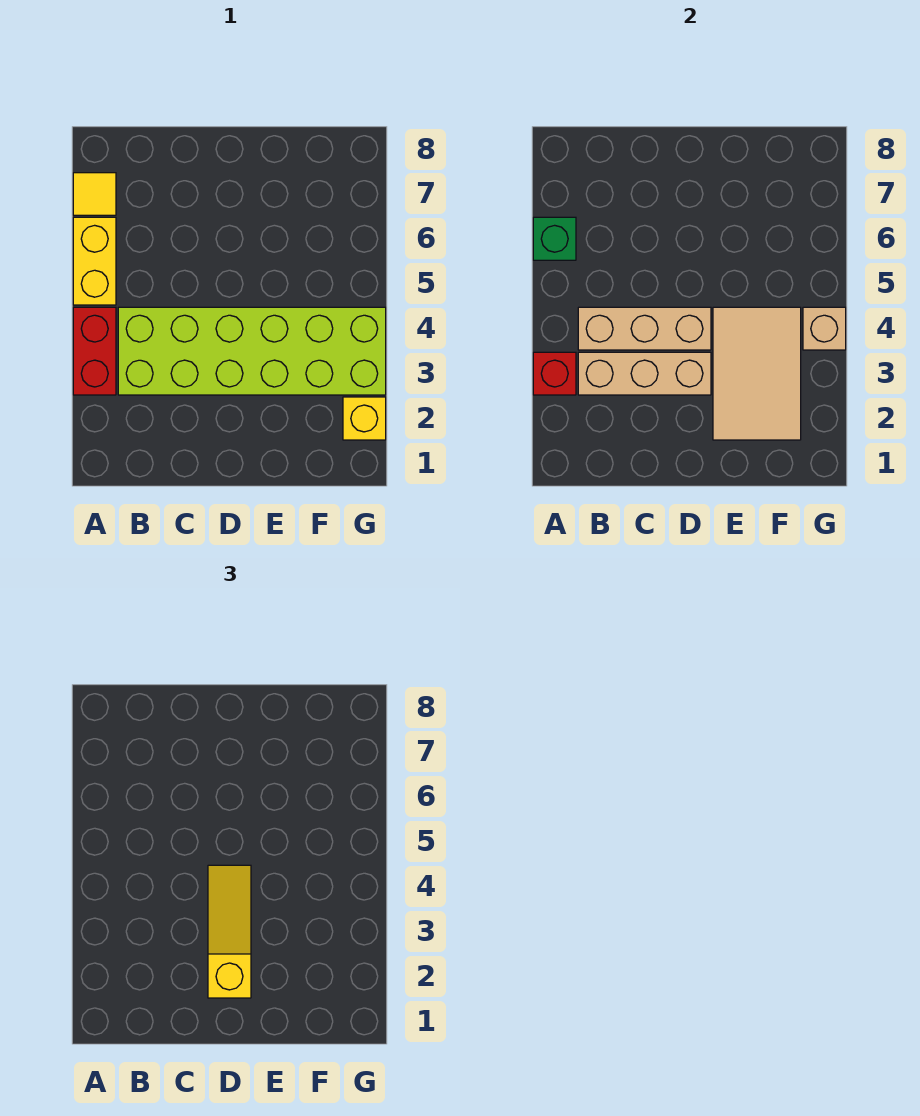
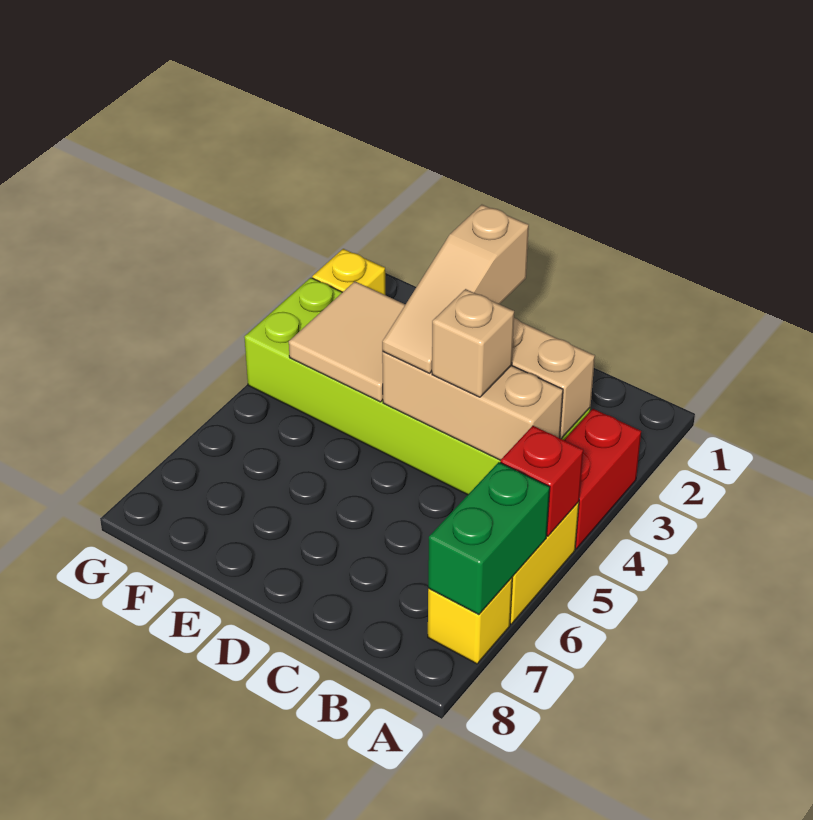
red 1x1 brick [533,352,576,395] -> red 1x1 brick moved to [500,426,583,536]
green 1x1 brick [533,217,576,260] -> green 1x2 brick [428,462,550,615]
yellow 1x1 tile [73,173,116,215] -> yellow 1x1 brick [428,578,512,664]
yellow 1x3 slope [208,865,251,998] -> tan 1x3 slope [382,205,529,373]
tan 2x3 tile [713,307,801,440] -> tan 2x2 tile [289,281,405,402]
tan 1x1 brick [803,307,846,350] -> tan 1x1 brick moved to [432,289,514,397]

